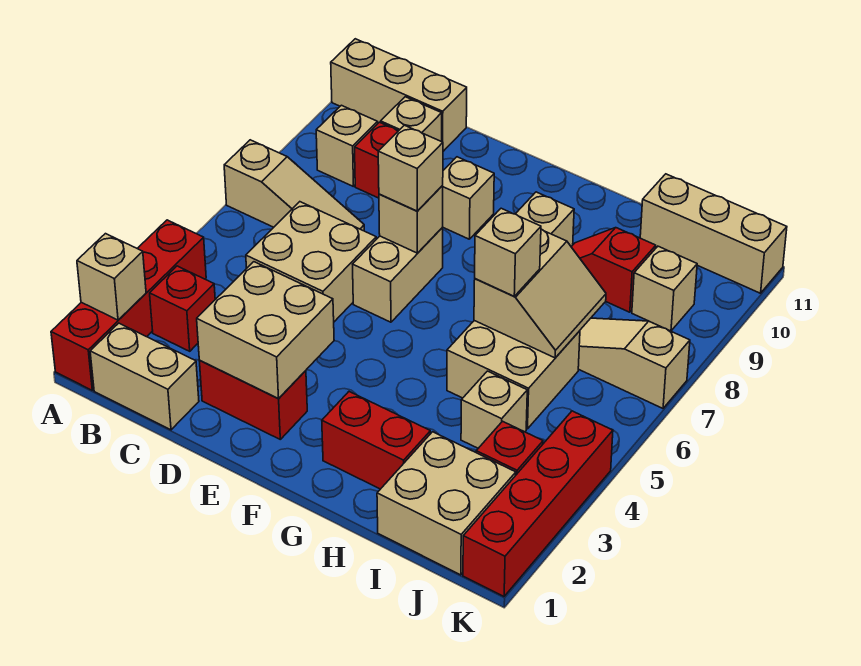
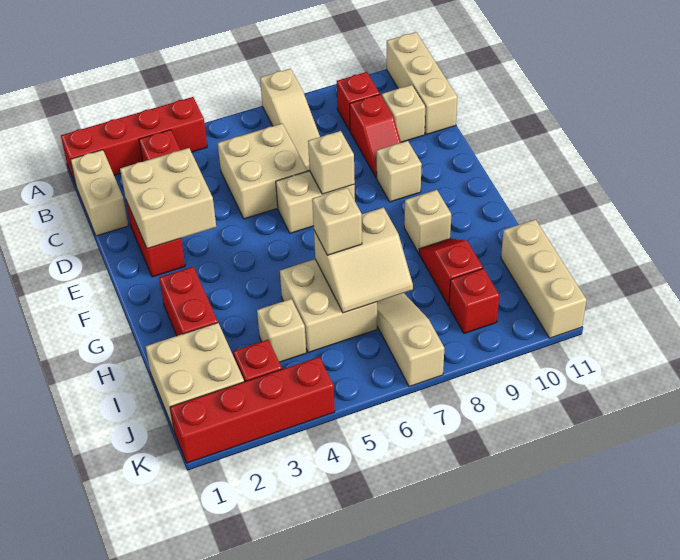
tan 1x1 brick [77,234,146,320] -> none
tan 1x1 brick [316,105,378,187] -> red 1x1 brick [337,72,380,131]
tan 1x1 brick [378,125,443,211] -> none
tan 1x1 brick [632,246,697,331] -> red 1x1 brick [449,269,499,334]

